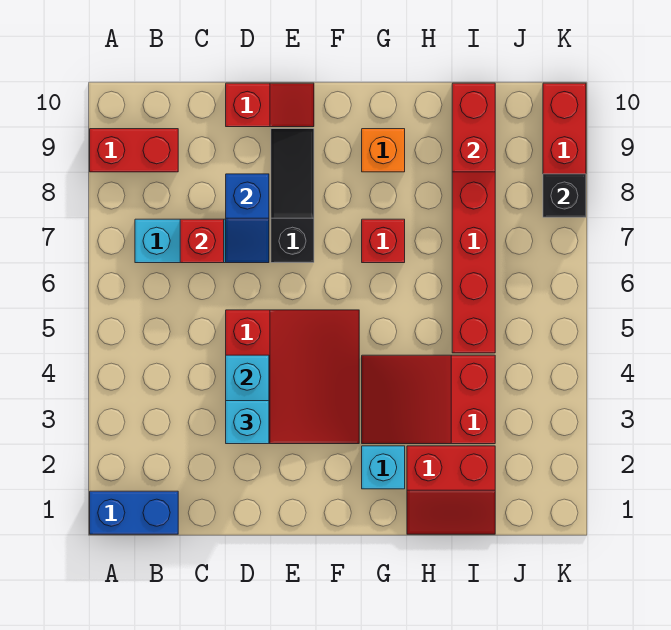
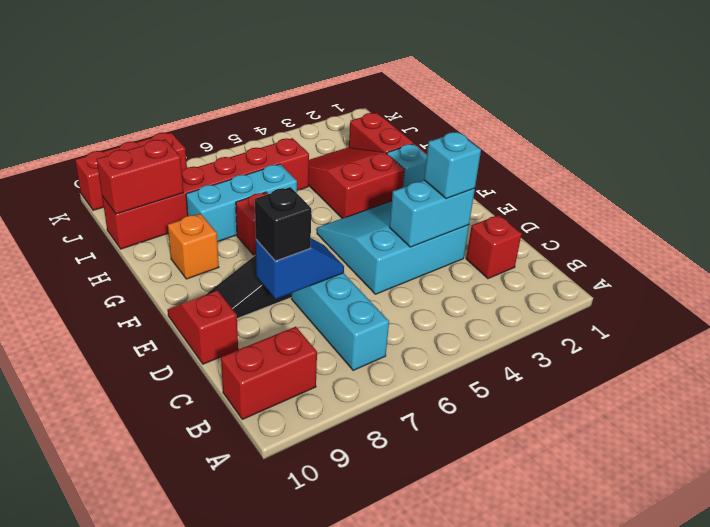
blue 1x2 brick [90,491,178,534] -> none
red 1x2 brick [90,129,178,172] -> red 1x2 brick turned to [221,327,317,419]
red 1x1 brick [180,219,224,263] -> red 1x1 brick moved to [466,215,522,279]
red 3x3 slope [226,310,359,444] -> cyan 3x3 slope [317,201,469,294]
red 2x3 slope [362,355,495,444] -> red 2x3 slope turned to [308,148,404,218]
none -> cyan 1x3 brick [186,164,297,242]
black 1x1 brick [543,174,586,217] -> black 1x1 brick moved to [255,187,311,261]

